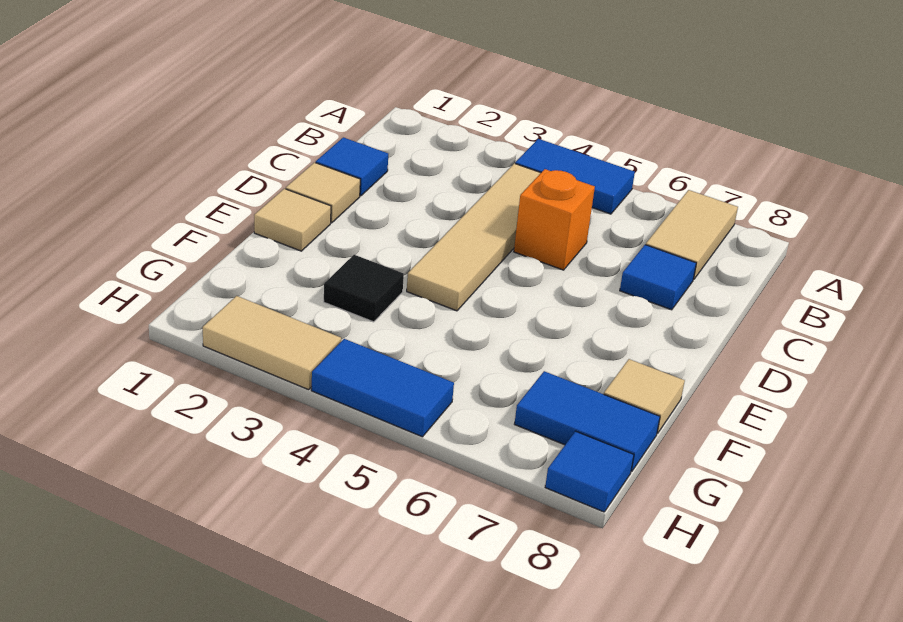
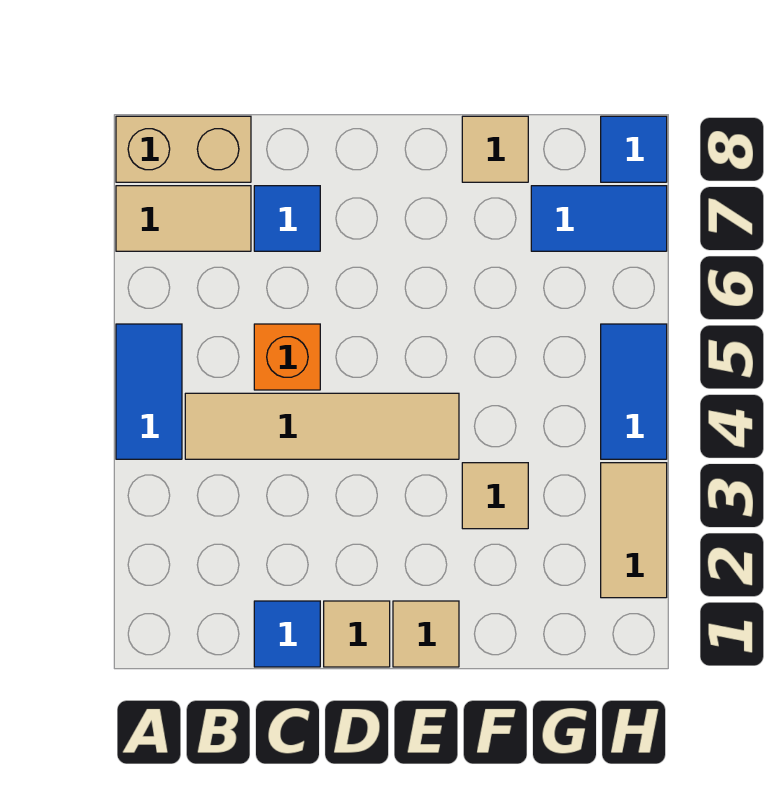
none -> tan 1x2 brick [116,116,251,182]
black 1x1 tile [324,255,404,322] -> tan 1x1 tile [462,463,528,529]
blue 1x2 tile [515,371,660,472] -> blue 1x2 tile turned to [531,186,667,251]

